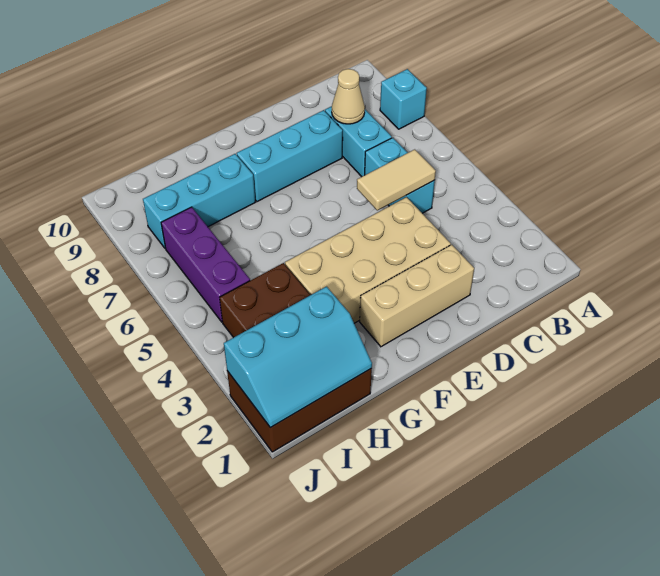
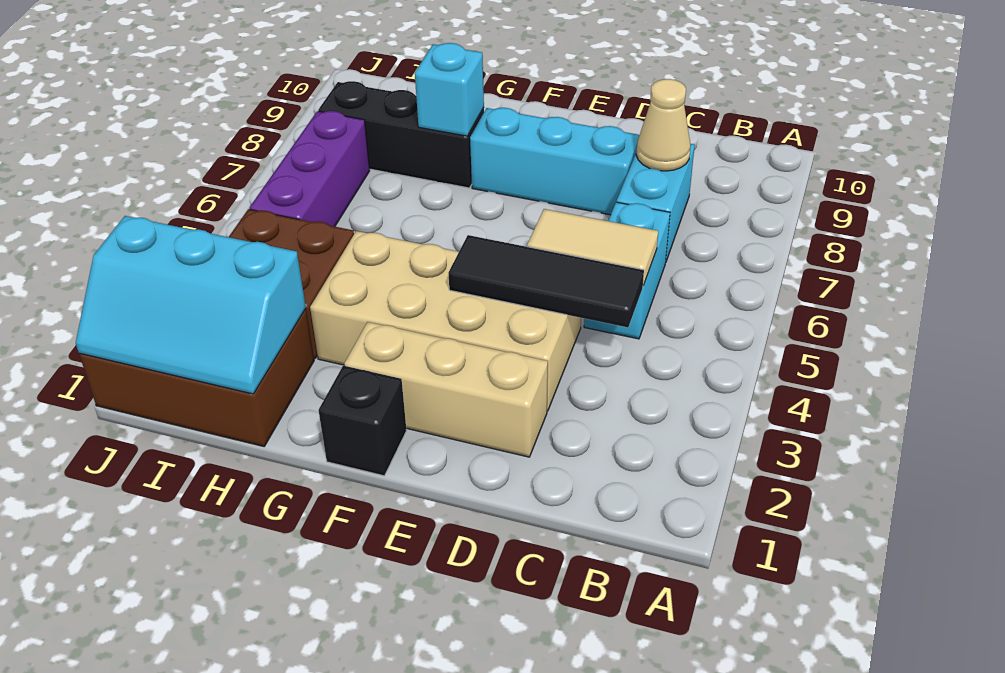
cyan 1x1 brick [380,69,427,129] -> cyan 1x1 brick moved to [415,43,484,136]
none -> black 1x3 tile [448,235,644,327]
none -> black 1x1 brick [318,366,407,476]
cyan 1x3 brick [143,154,255,249] -> black 1x3 brick [318,81,484,188]

